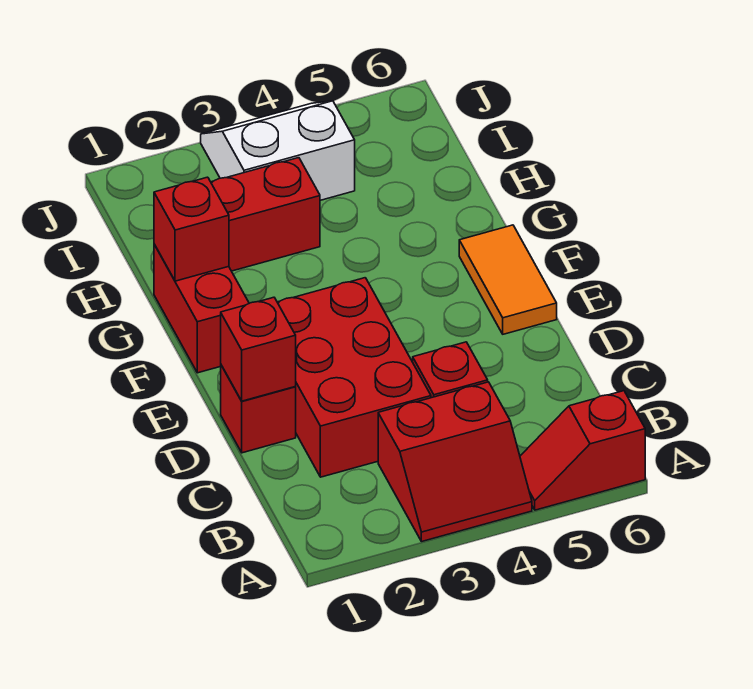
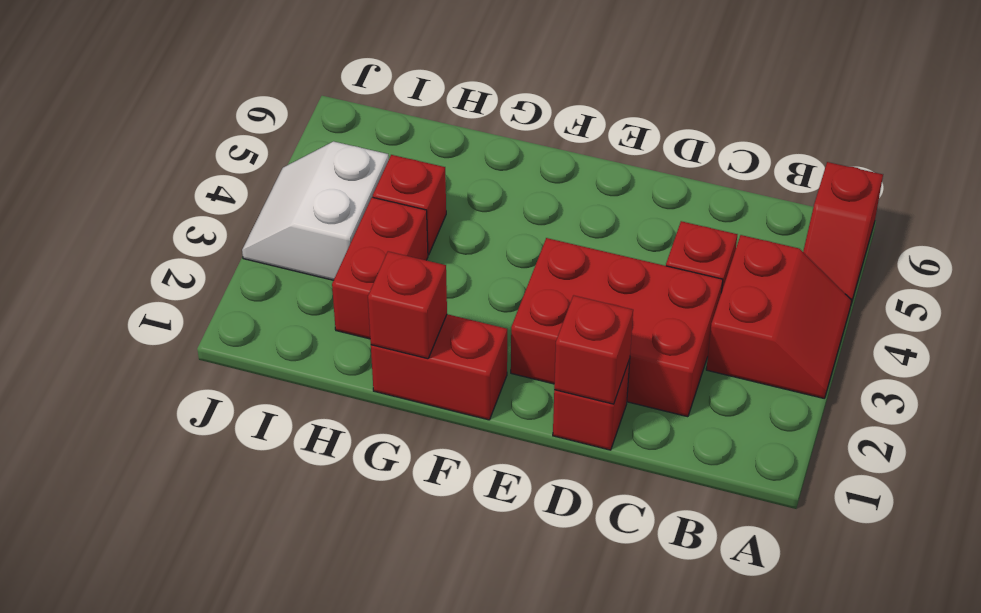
orange 1x2 tile [459,225,557,334] -> none
none -> red 1x1 brick [373,155,446,255]

